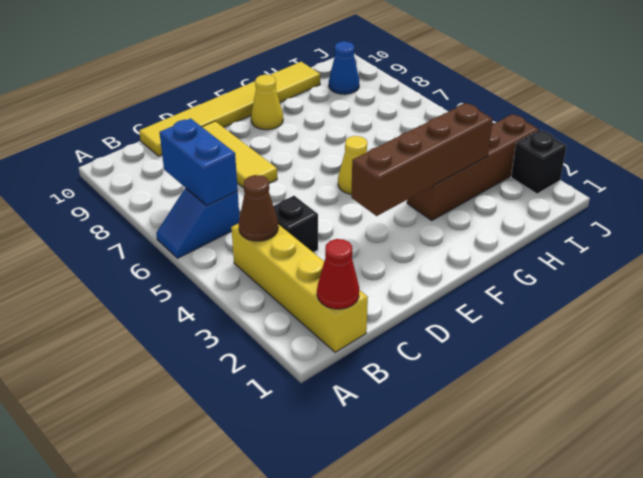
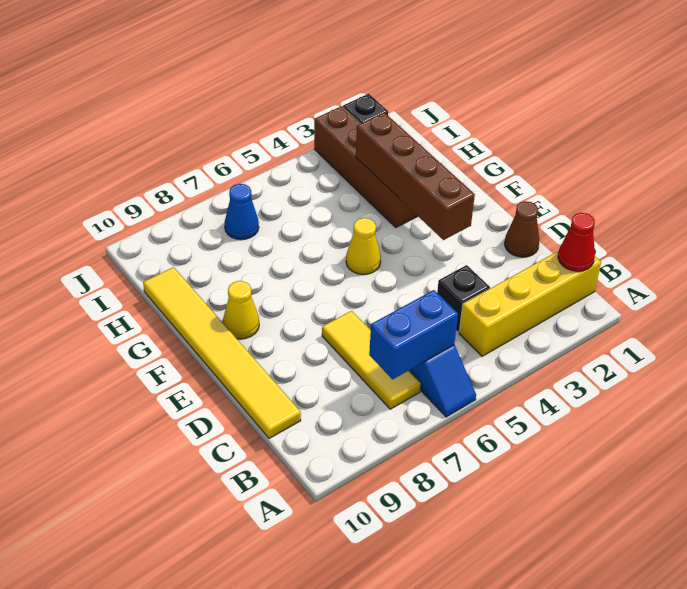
brown 1x1 cone [239,175,278,241] -> brown 1x1 cone moved to [504,201,539,257]
yellow 1x3 tile [202,121,277,188] -> yellow 1x3 tile turned to [322,311,421,409]
blue 1x1 cone [329,41,359,94] -> blue 1x1 cone moved to [225,184,259,240]

